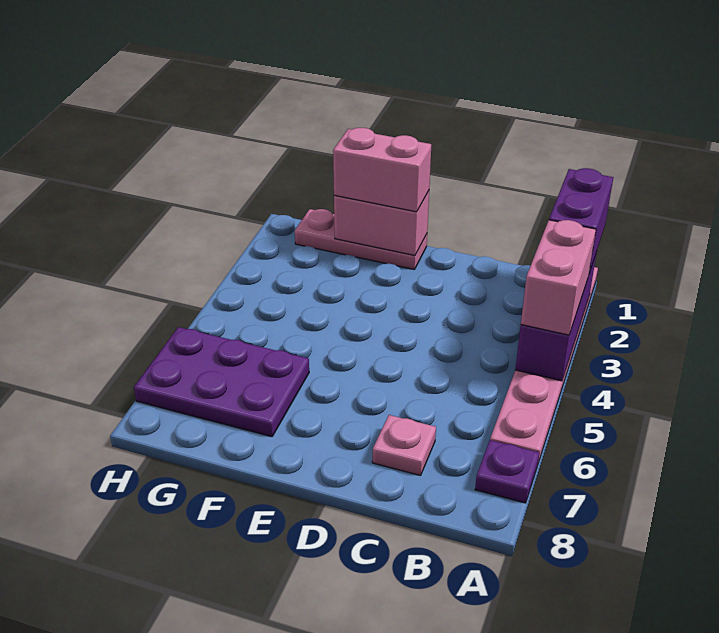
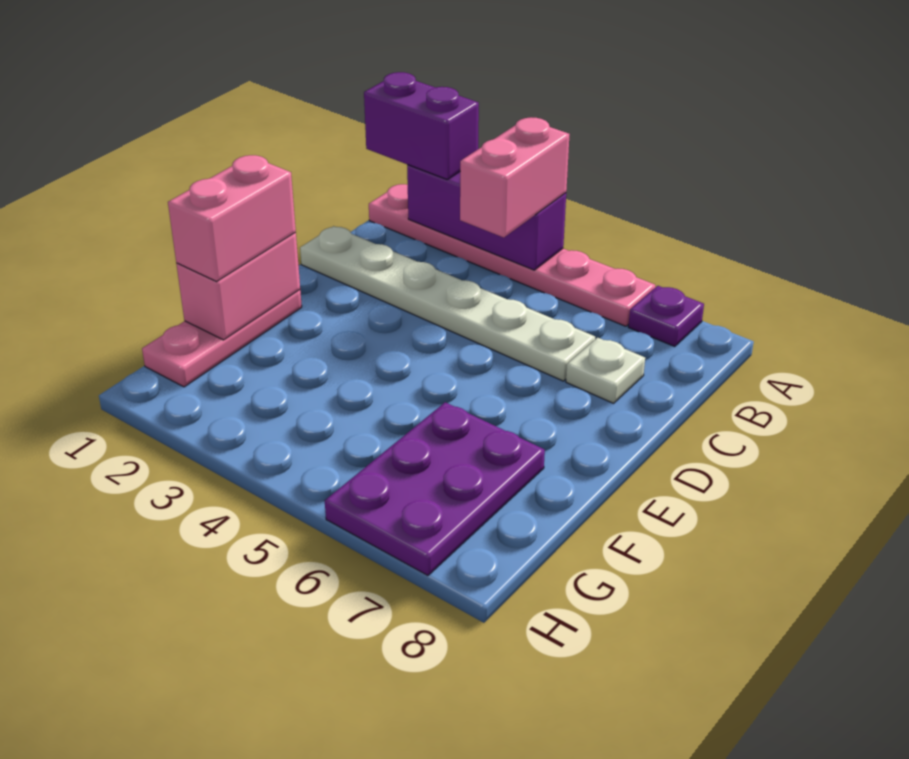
pink 1x2 brick [521,220,596,335] -> pink 1x2 brick turned to [460,117,570,238]
none -> white 1x6 plate [300,226,595,381]
pink 1x1 plate [372,415,436,476] -> white 1x1 plate [566,338,645,403]

